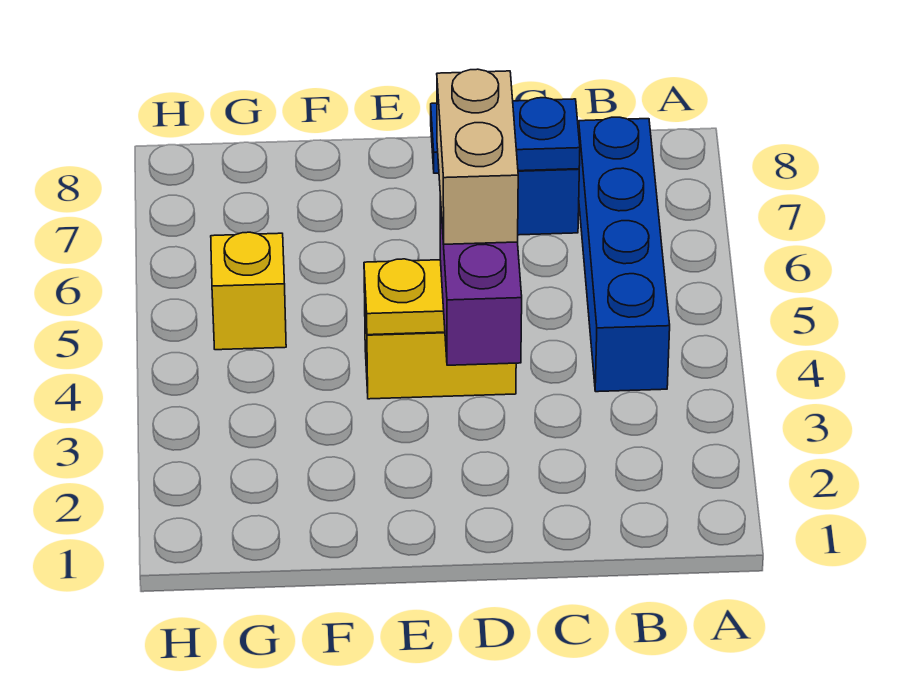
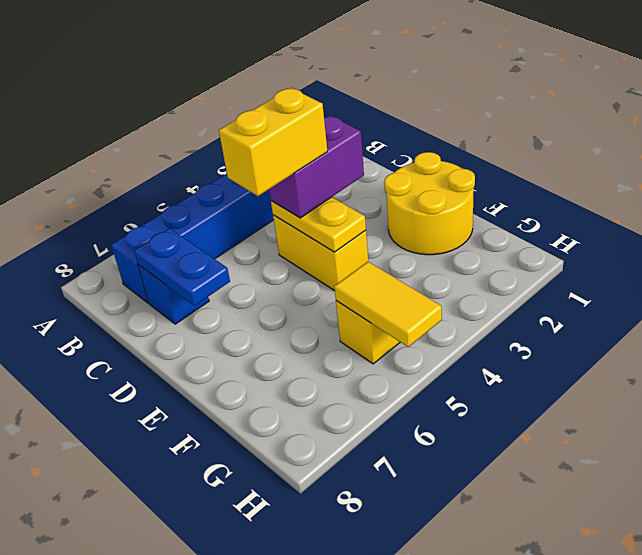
tan 1x2 brick [437,69,518,244] -> yellow 1x2 brick [219,88,327,196]
none -> yellow 2x2 round brick [384,152,475,255]
none -> yellow 1x2 tile [334,262,442,347]

